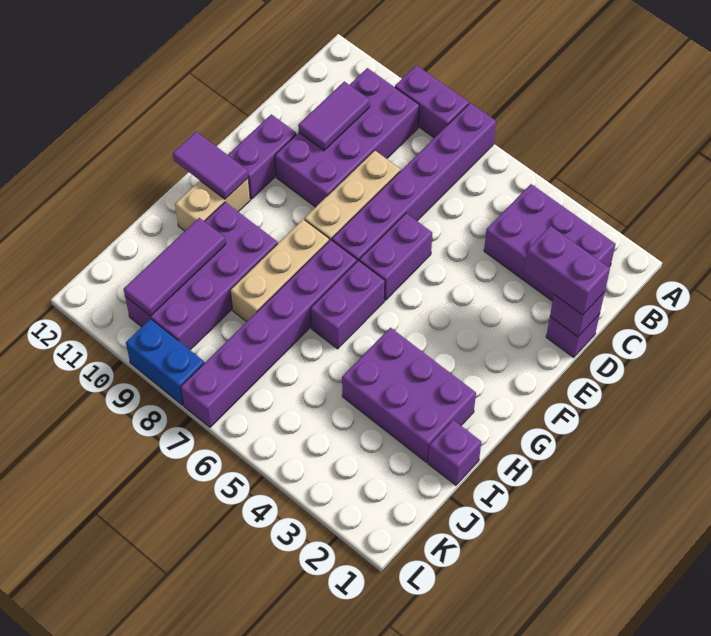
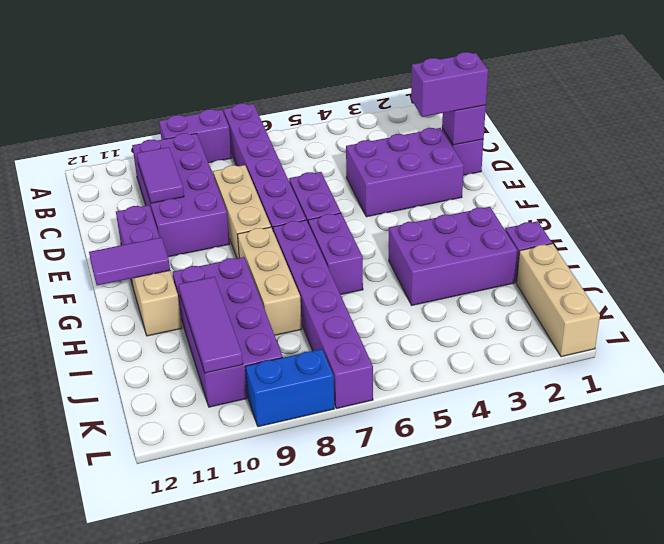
purple 2x3 brick [484,184,616,301] -> purple 2x3 brick moved to [346,128,464,217]
none -> tan 1x3 brick [517,244,600,357]

